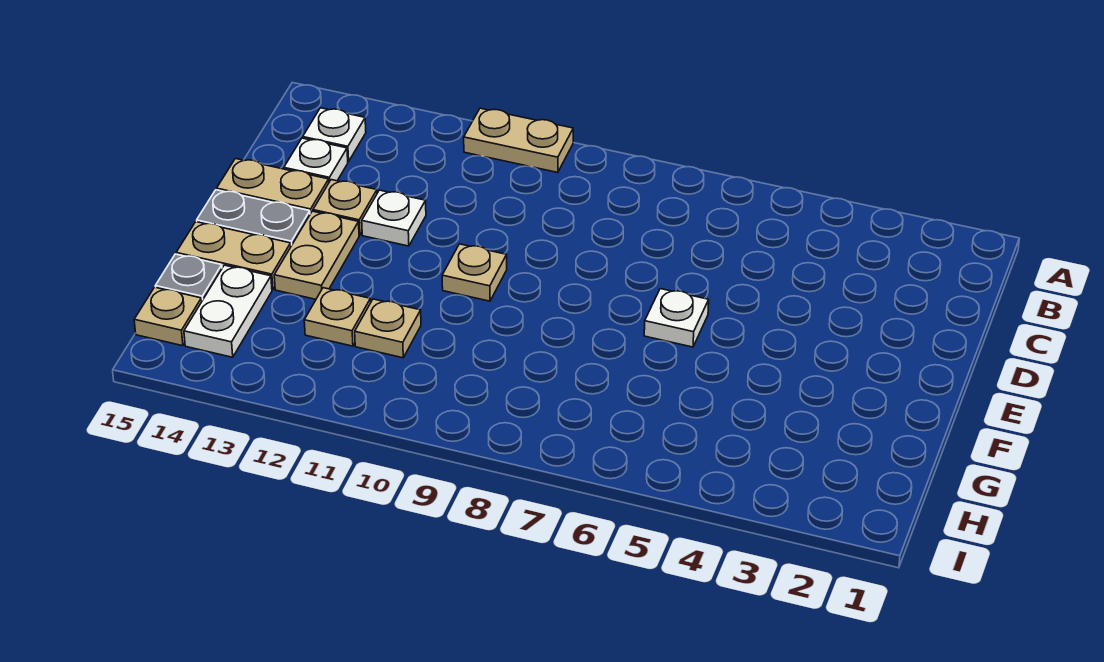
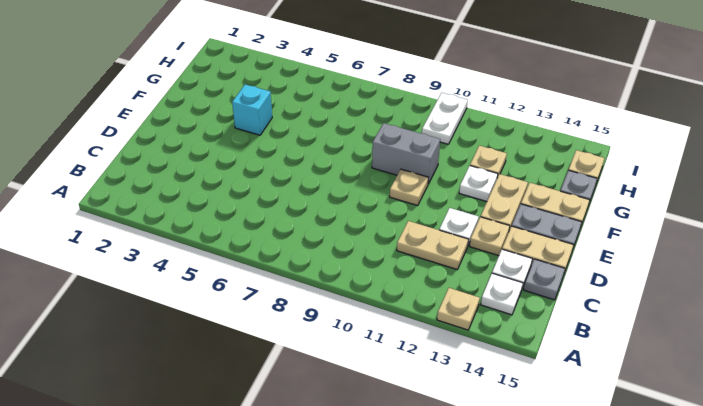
tan 1x2 plate [464,108,573,173] -> tan 1x2 plate moved to [397,221,469,270]
none -> grey 1x1 plate [524,259,565,300]
white 1x1 plate [644,289,709,347] -> white 1x1 plate moved to [459,166,498,202]
none -> cyan 1x1 brick [232,84,272,135]
none -> grey 1x2 brick [372,123,440,184]
tan 1x1 plate [355,299,421,358] -> tan 1x1 plate moved to [437,288,480,330]
white 1x2 plate [184,265,272,357] -> white 1x2 plate moved to [422,93,468,144]

